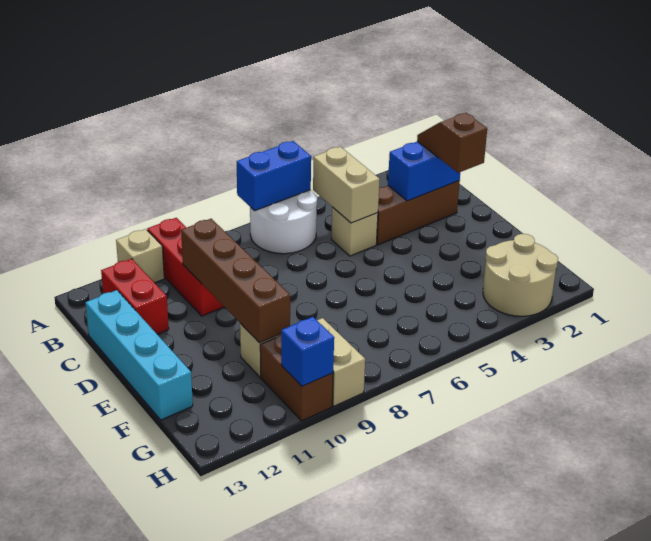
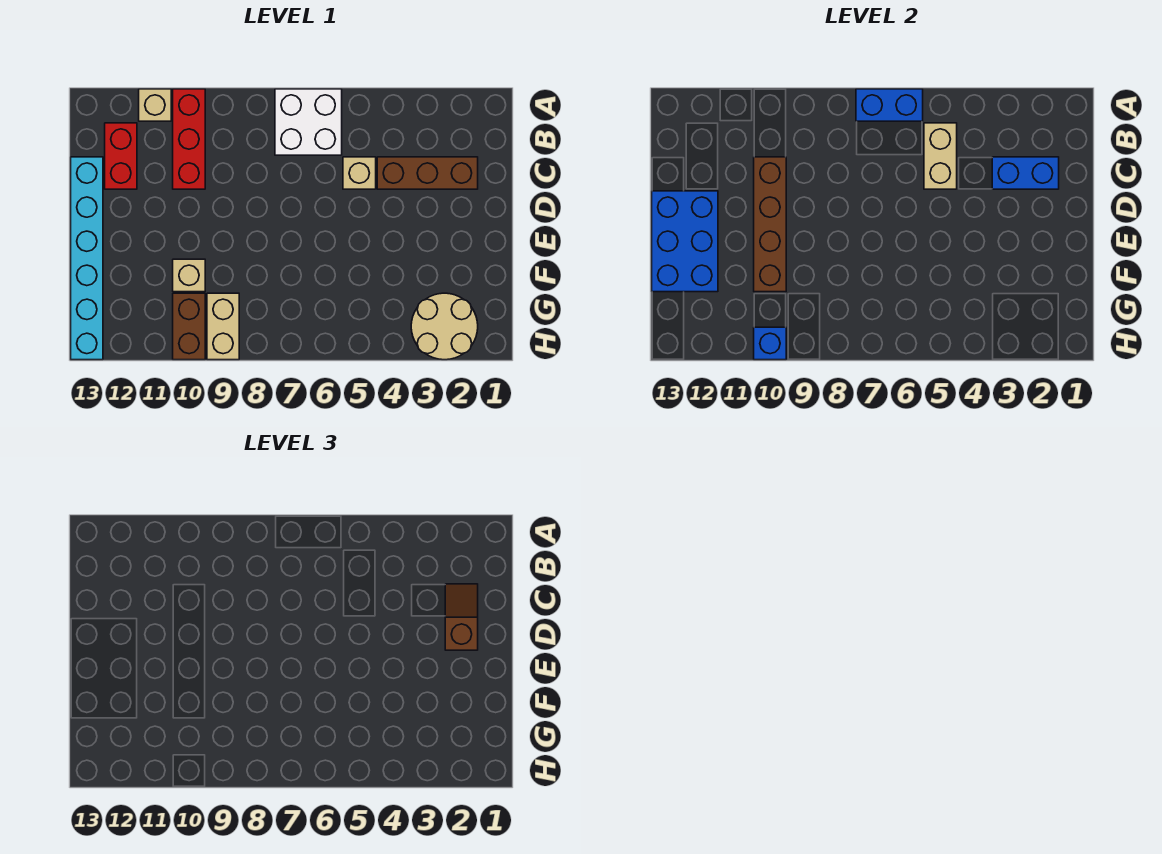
white 2x2 round brick [250,190,318,254] -> white 2x2 brick [275,89,342,155]
cyan 1x4 brick [85,290,193,420] -> cyan 1x6 brick [71,157,103,360]
none -> blue 2x3 brick [652,191,718,292]

